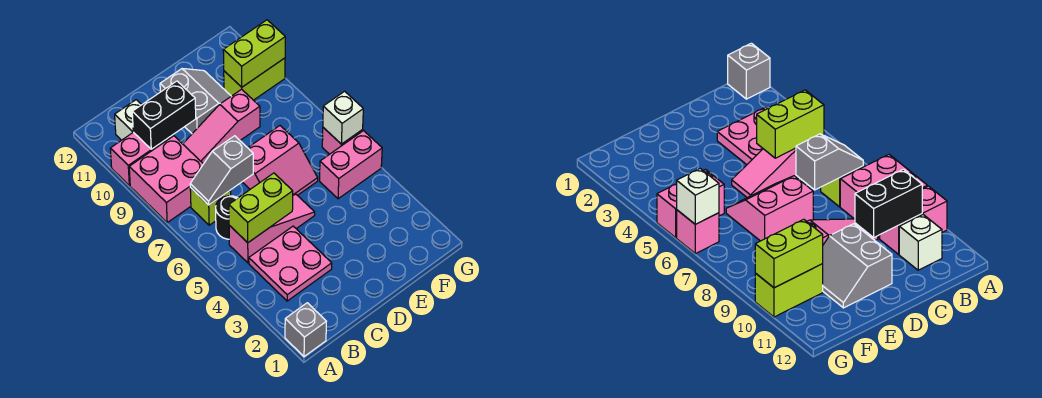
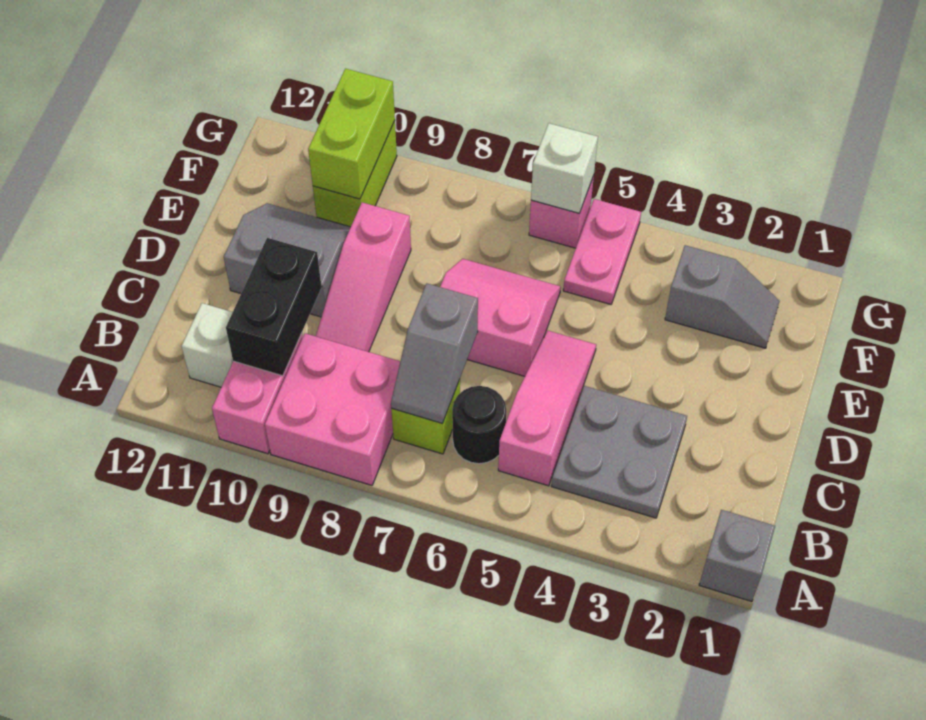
pink 2x2 plate [249,226,332,301] -> grey 2x2 plate [551,386,687,518]
lime 1x2 brick [229,173,293,243] -> none
pink 2x2 slope [243,126,318,195] -> pink 2x2 slope turned to [440,259,561,376]
none -> grey 1x2 slope [665,245,780,348]
pink 1x2 brick [320,131,382,199] -> pink 1x2 plate [563,199,641,304]

